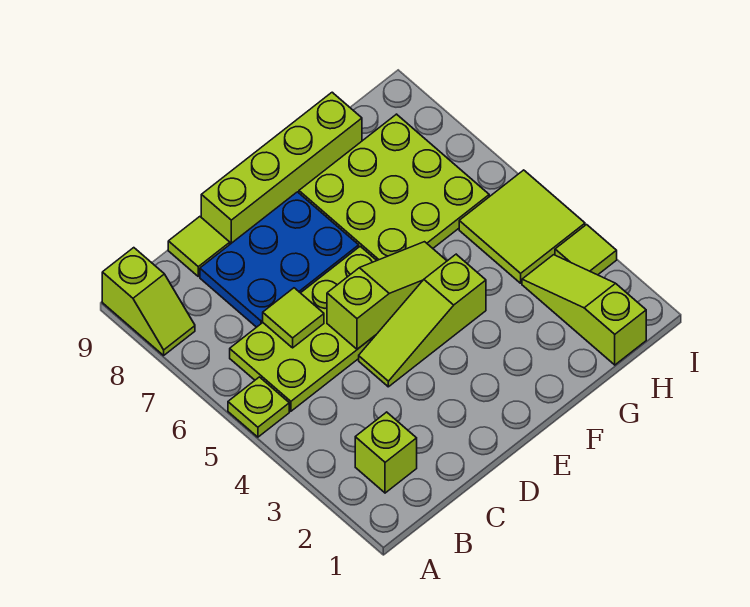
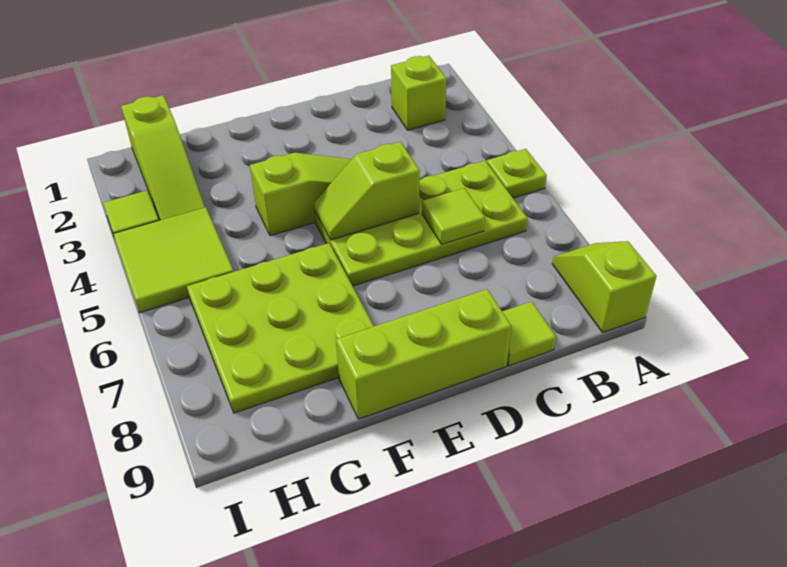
blue 2x3 plate [200,192,359,327] -> none
lime 1x3 slope [327,242,447,349] -> lime 1x2 slope [314,142,420,240]
lime 1x4 brick [201,92,362,244] -> lime 1x3 brick [336,289,511,419]

